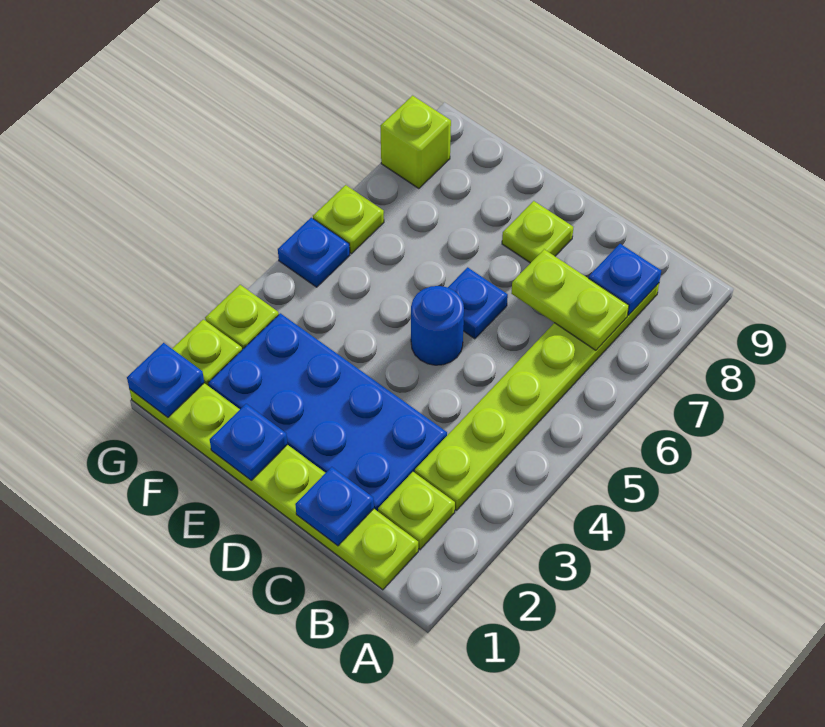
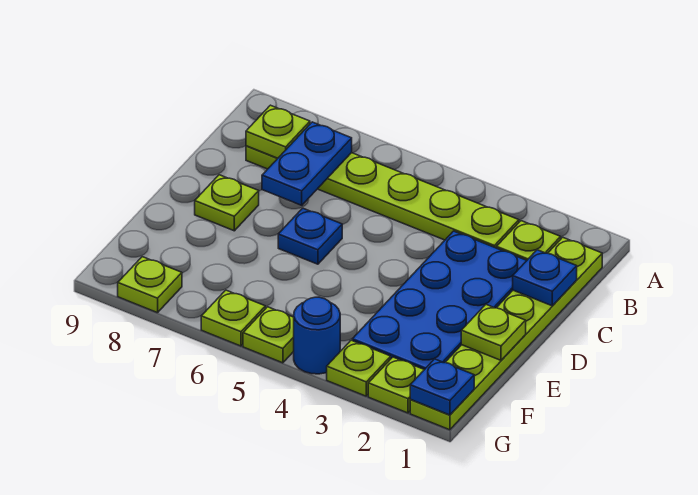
lime 1x2 plate [511,249,629,350] -> blue 1x2 plate [262,122,352,205]
blue 1x1 plate [589,244,661,315] -> lime 1x1 plate [246,105,310,158]
blue 1x1 round brick [411,286,464,365] -> blue 1x1 round brick moved to [294,297,340,374]
blue 1x1 plate [210,404,288,480] -> lime 1x1 plate [461,305,526,360]
blue 1x1 plate [278,218,350,287] -> lime 1x1 plate [243,307,294,363]
lime 1x1 brick [381,96,451,189] -> lime 1x1 plate [118,257,182,313]

